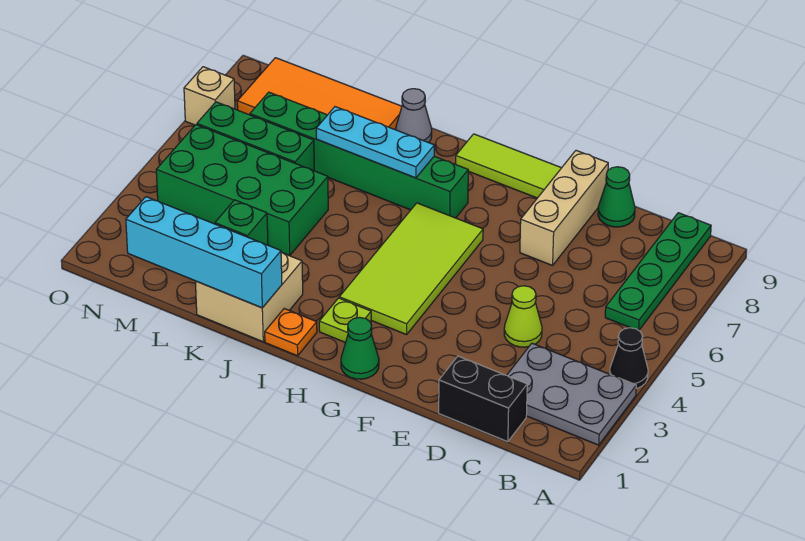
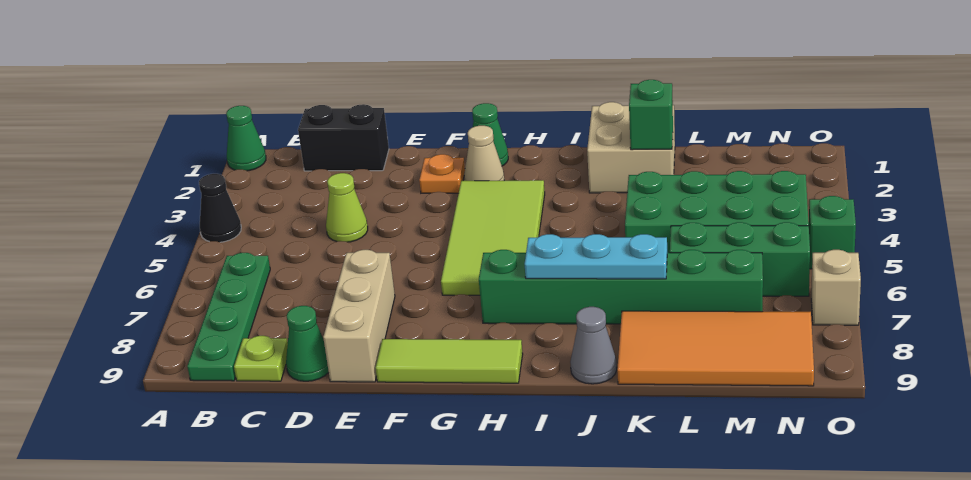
none -> green 1x1 cone [226,106,266,171]
grey 2x3 plate [507,343,636,445] -> none
none -> tan 1x1 cone [464,126,504,181]
lime 1x1 plate [319,298,371,342] -> lime 1x1 plate moved to [234,336,288,381]
orange 1x1 plate [265,309,317,356] -> orange 1x1 plate moved to [419,154,465,193]
cyan 1x4 brick [126,197,282,308] -> none
none -> green 1x1 brick [809,196,856,269]

